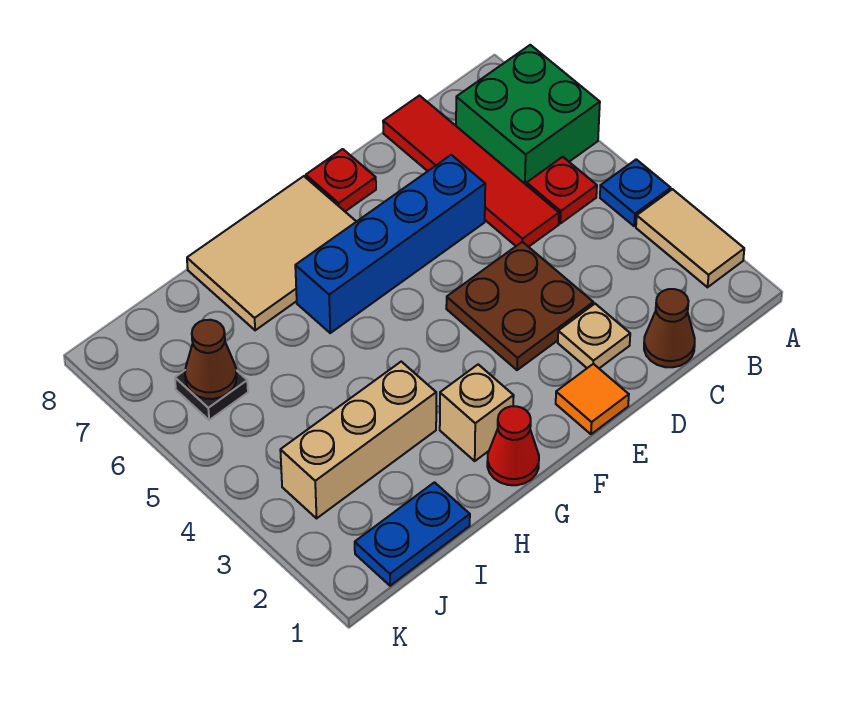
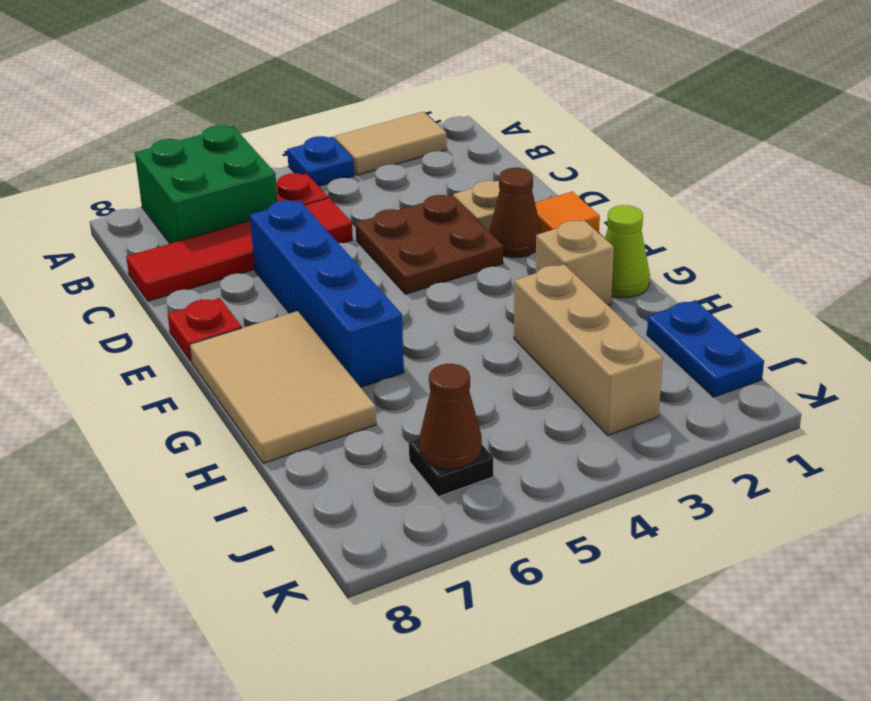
brown 1x1 cone [644,289,695,367] -> brown 1x1 cone moved to [489,168,542,258]
red 1x1 cone [487,406,539,485] -> lime 1x1 cone [605,205,650,298]

